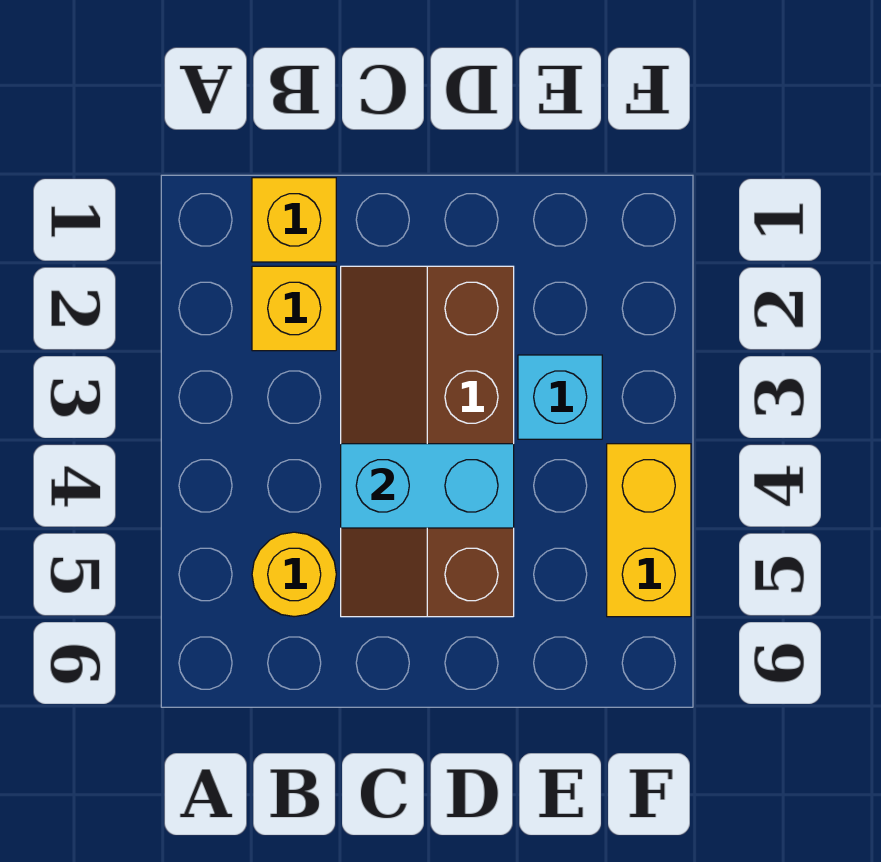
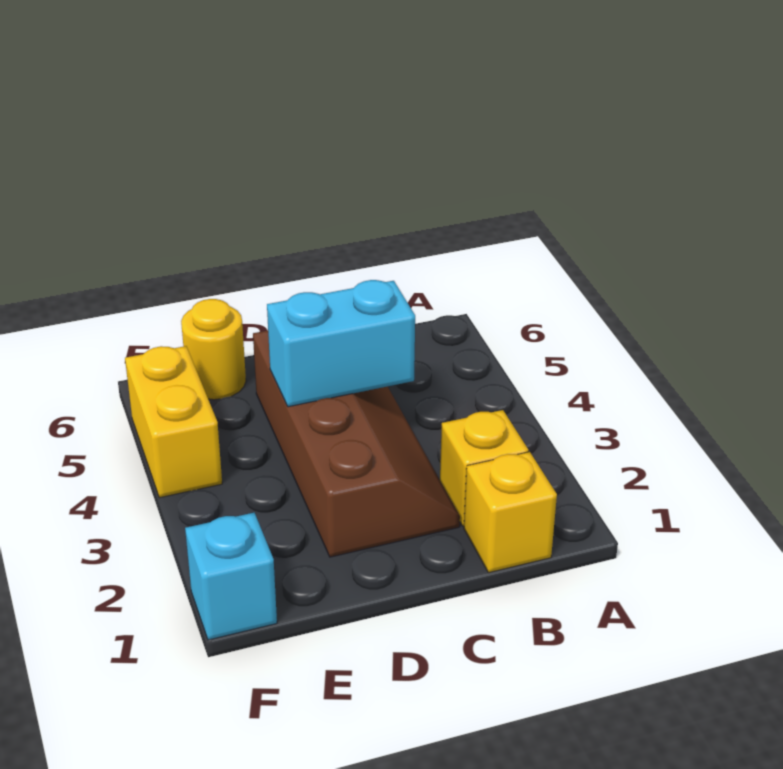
yellow 1x1 round brick [252,532,336,617] -> yellow 1x1 round brick moved to [181,299,246,400]
cyan 1x1 brick [518,355,602,439] -> cyan 1x1 brick moved to [185,513,277,640]

